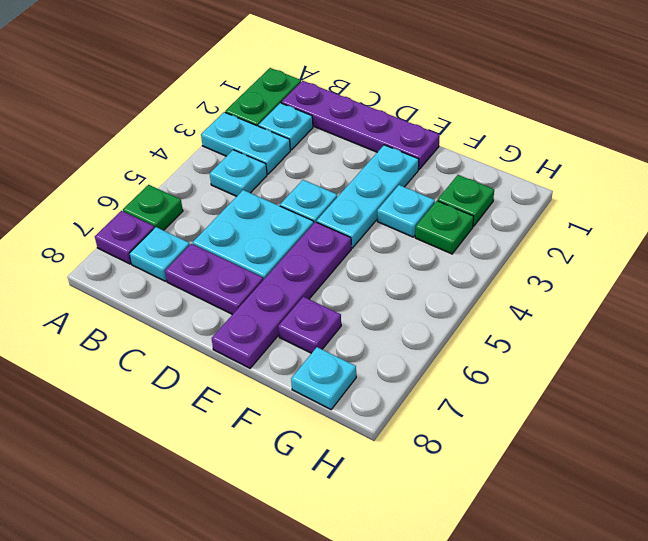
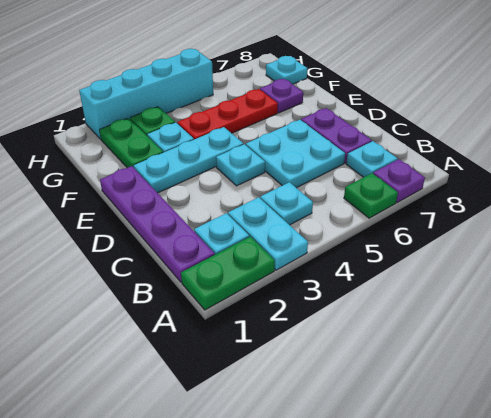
purple 1x4 plate [212,222,351,368] -> none
none -> red 1x3 plate [177,89,278,139]
green 1x1 plate [438,175,494,226] -> green 1x2 plate [99,118,163,168]
none -> cyan 1x4 brick [79,49,213,139]

